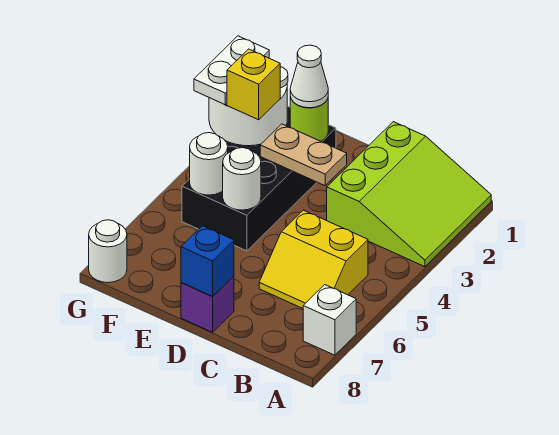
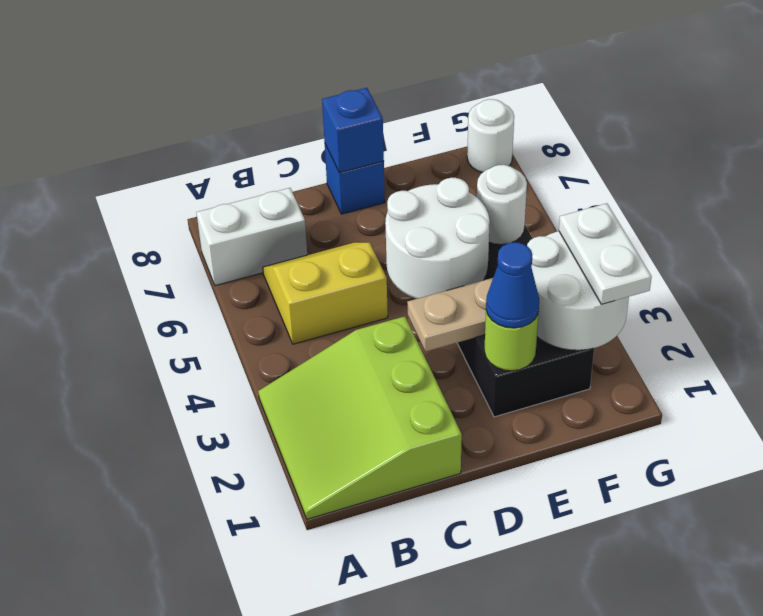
white 1x1 brick [303,285,356,355] -> white 1x2 brick [196,188,307,286]
purple 1x1 brick [181,276,234,332] -> blue 1x1 brick [325,144,385,214]
white 1x1 cone [290,45,328,108] -> blue 1x1 cone [486,242,539,328]
white 1x1 round brick [223,148,261,210] -> white 2x2 round brick [385,178,490,299]
yellow 1x1 brick [227,49,280,120] -> none

